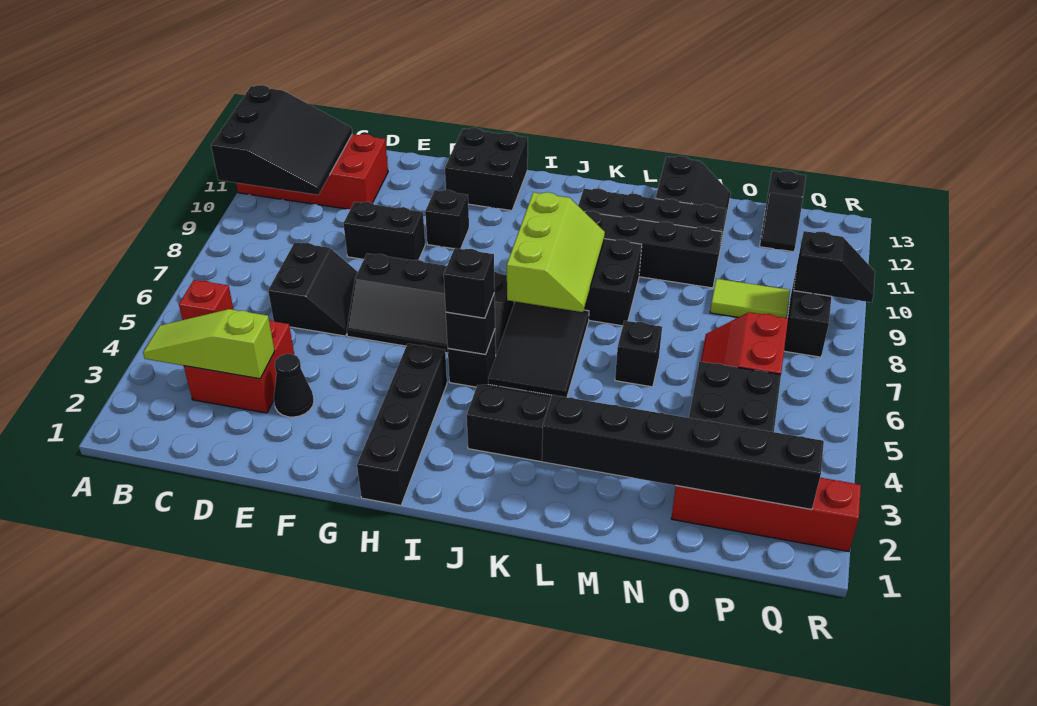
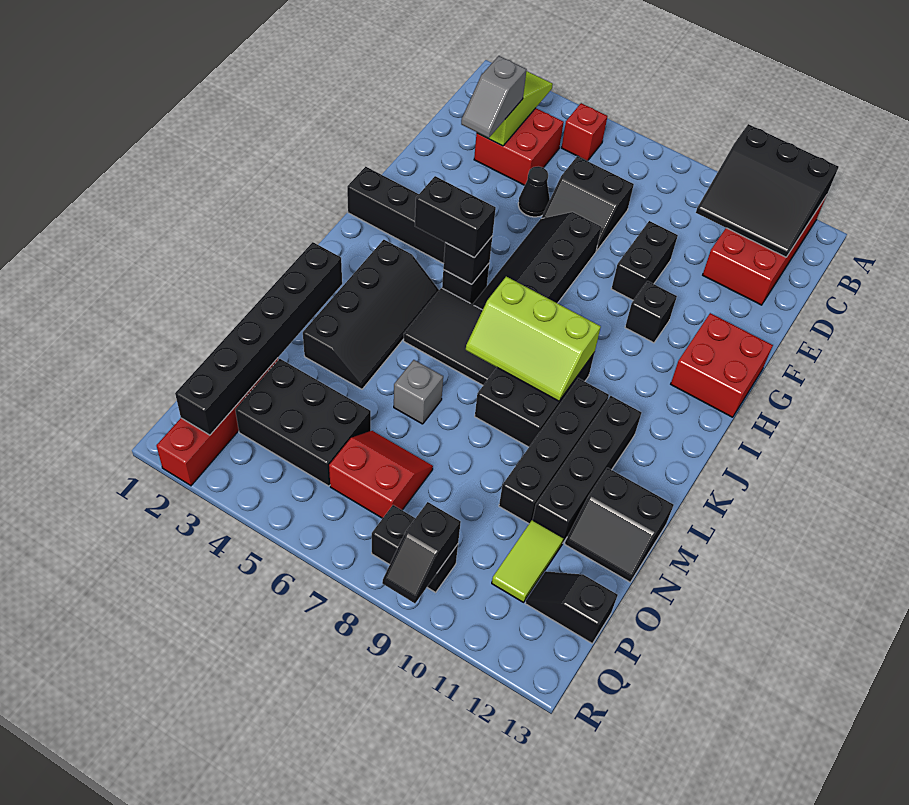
none -> grey 1x2 slope [461,56,527,138]
black 1x1 cone [274,354,314,417] -> black 1x1 cone moved to [518,166,550,217]
black 2x2 brick [445,128,528,211] -> red 2x2 brick [671,313,773,417]
black 1x1 brick [444,248,495,318] -> black 1x2 brick [415,176,496,258]
black 1x1 brick [615,321,662,387] -> grey 1x1 brick [394,360,443,424]
lime 1x2 tile [710,279,790,318] -> lime 1x2 tile moved to [492,520,564,602]

